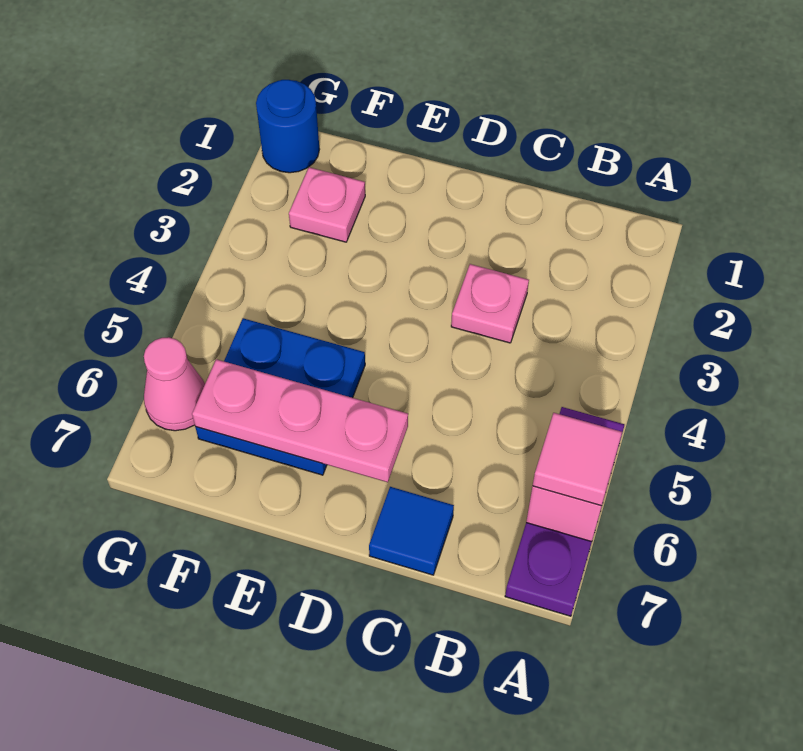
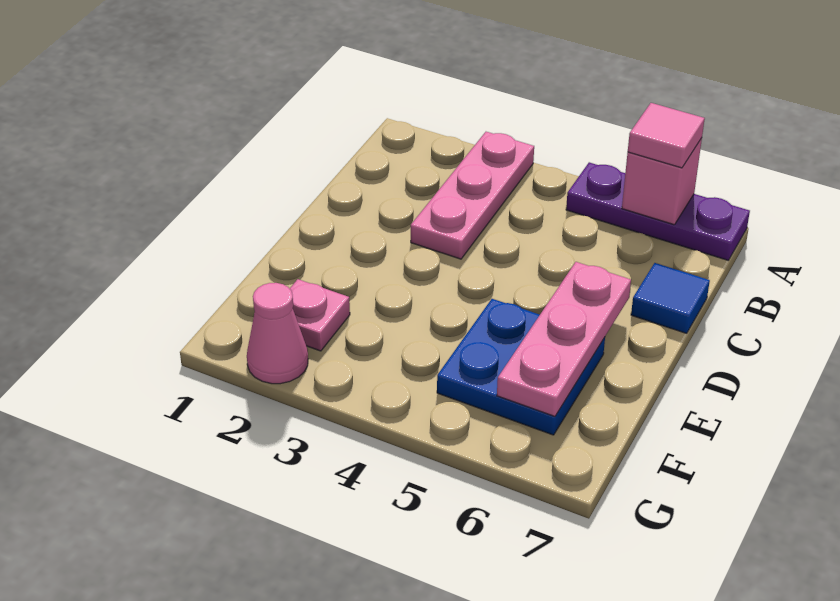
pink 1x1 plate [451,264,529,343] -> pink 1x3 plate [411,132,534,259]
blue 1x1 round brick [256,80,320,173] -> none
pink 1x1 cone [144,337,205,431] -> pink 1x1 cone moved to [247,283,308,384]

